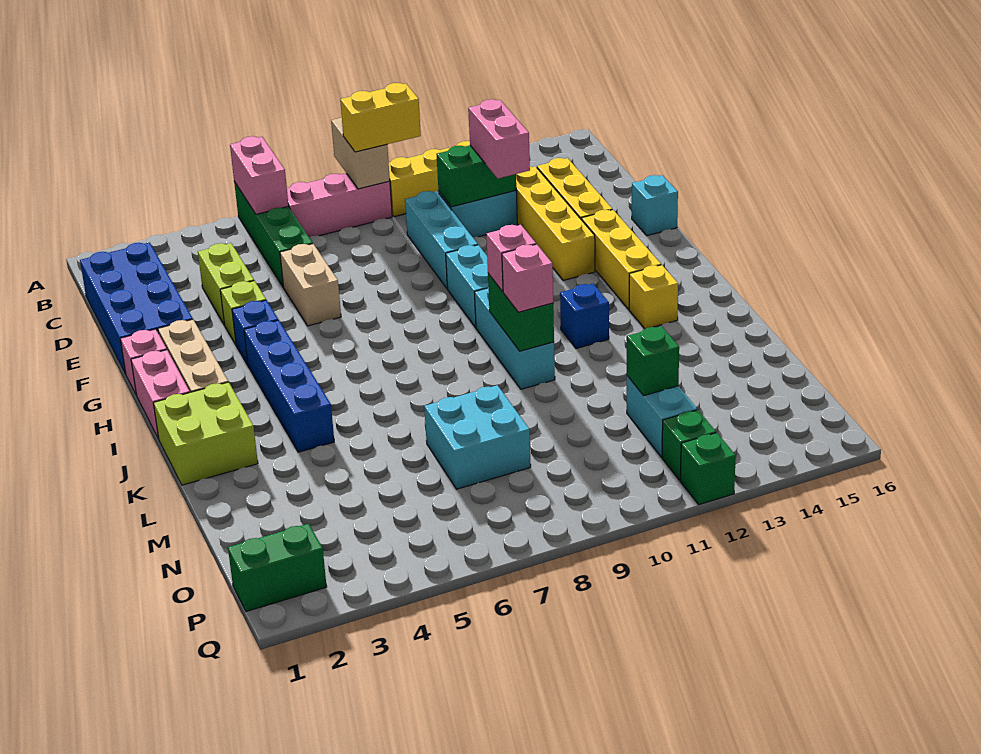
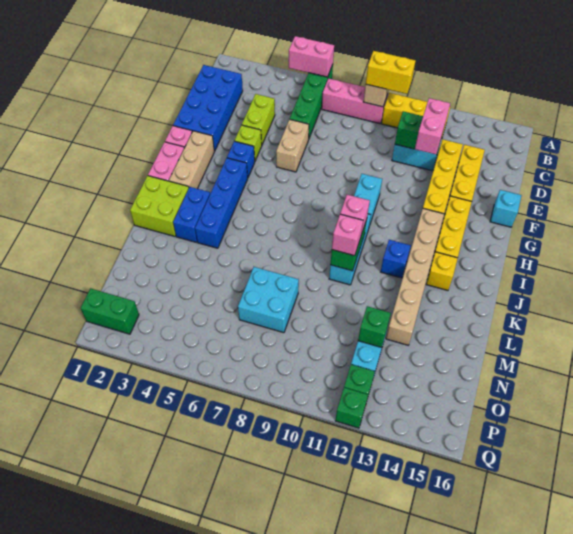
pink 1x2 brick [230,136,289,214] -> pink 1x2 brick turned to [289,36,334,77]
cyan 1x3 brick [405,191,478,289] -> none
none -> tan 1x6 brick [386,208,444,345]
none -> blue 1x2 brick [173,187,210,242]

